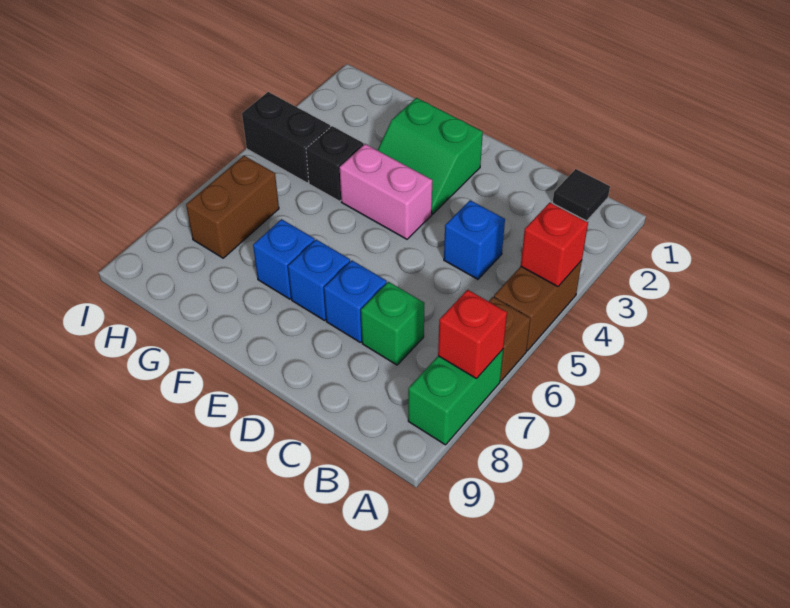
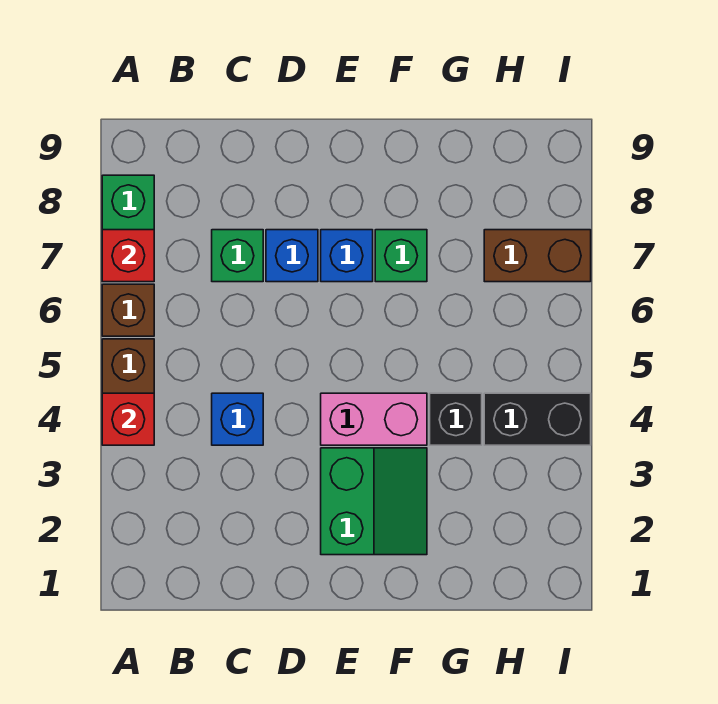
black 1x1 tile [553,169,610,221] -> none
green 2x2 slope [378,98,483,214] -> green 2x2 slope turned to [321,448,427,555]
blue 1x1 brick [253,219,315,299] -> green 1x1 brick [375,230,427,282]
brown 1x2 brick [186,156,279,258] -> brown 1x2 brick turned to [484,230,591,282]

